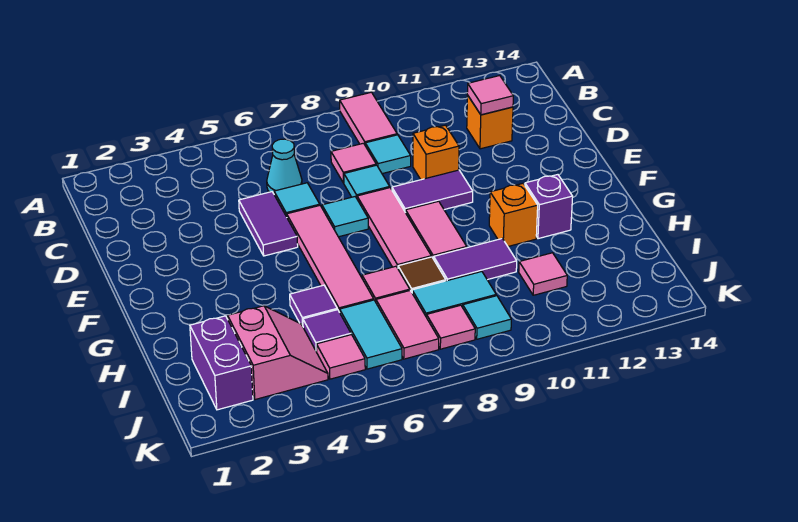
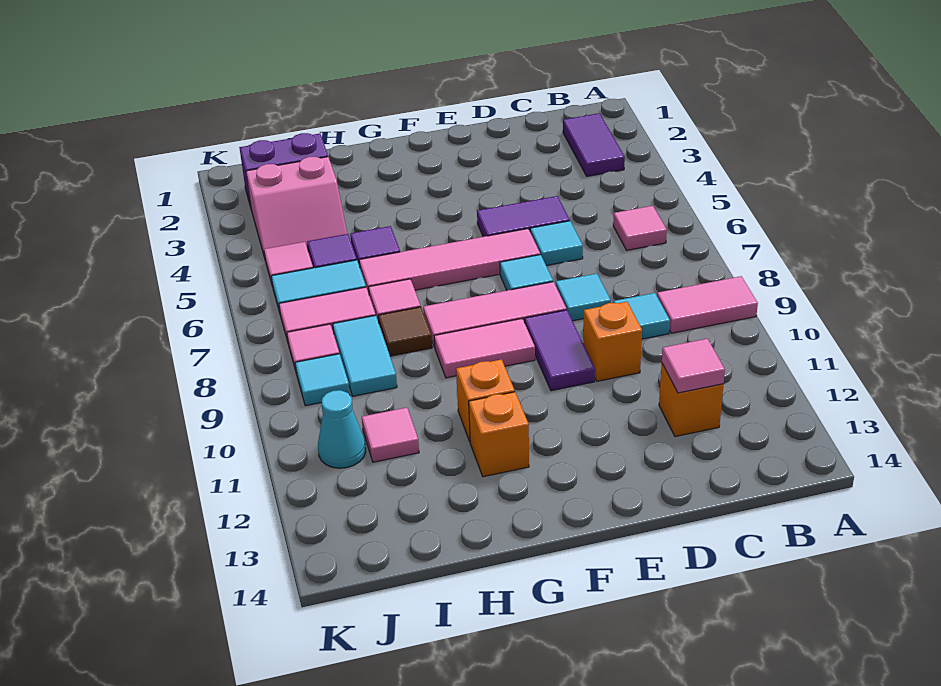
cyan 1x1 cone [267,139,302,194] -> cyan 1x1 cone moved to [318,390,366,468]
pink 1x1 tile [331,143,376,183] -> pink 1x1 tile moved to [613,206,667,250]
purple 1x1 brick [525,175,573,239] -> orange 1x1 brick [469,392,529,477]
purple 1x2 tile [434,238,517,281] -> purple 1x2 tile moved to [563,113,625,176]

